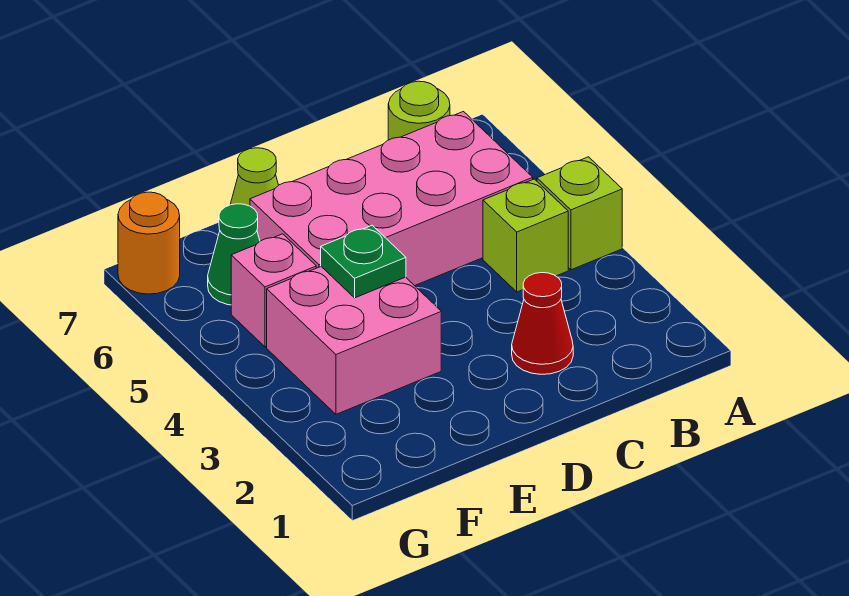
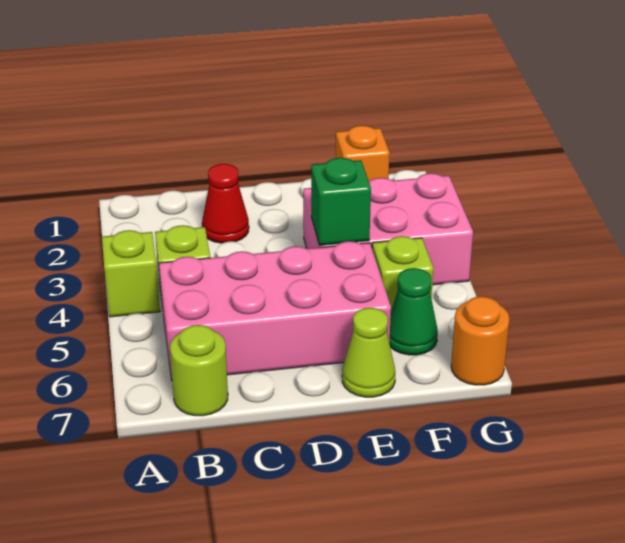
pink 2x2 brick [267,267,441,414] -> pink 2x3 brick [303,173,473,285]
green 1x1 plate [321,225,406,298] -> green 1x1 brick [311,158,371,245]
none -> orange 1x1 brick [336,126,390,181]
pink 1x1 brick [231,234,316,347] -> lime 1x1 brick [372,236,433,311]

